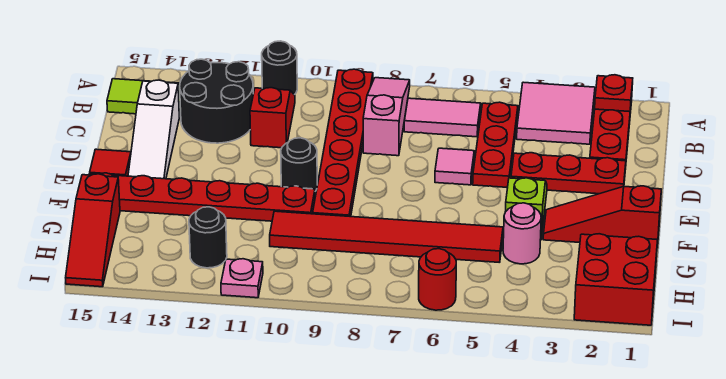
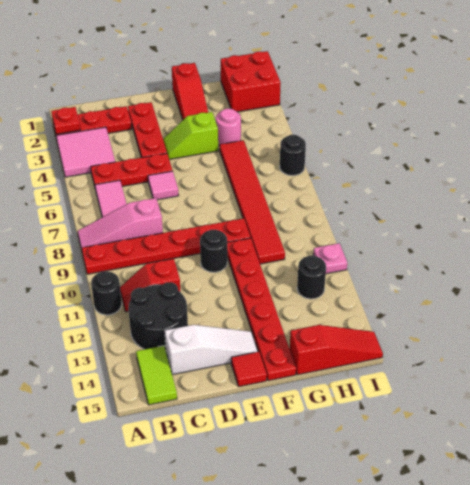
red 1x1 round brick [419,249,456,310] -> black 1x1 round brick [280,135,306,176]

